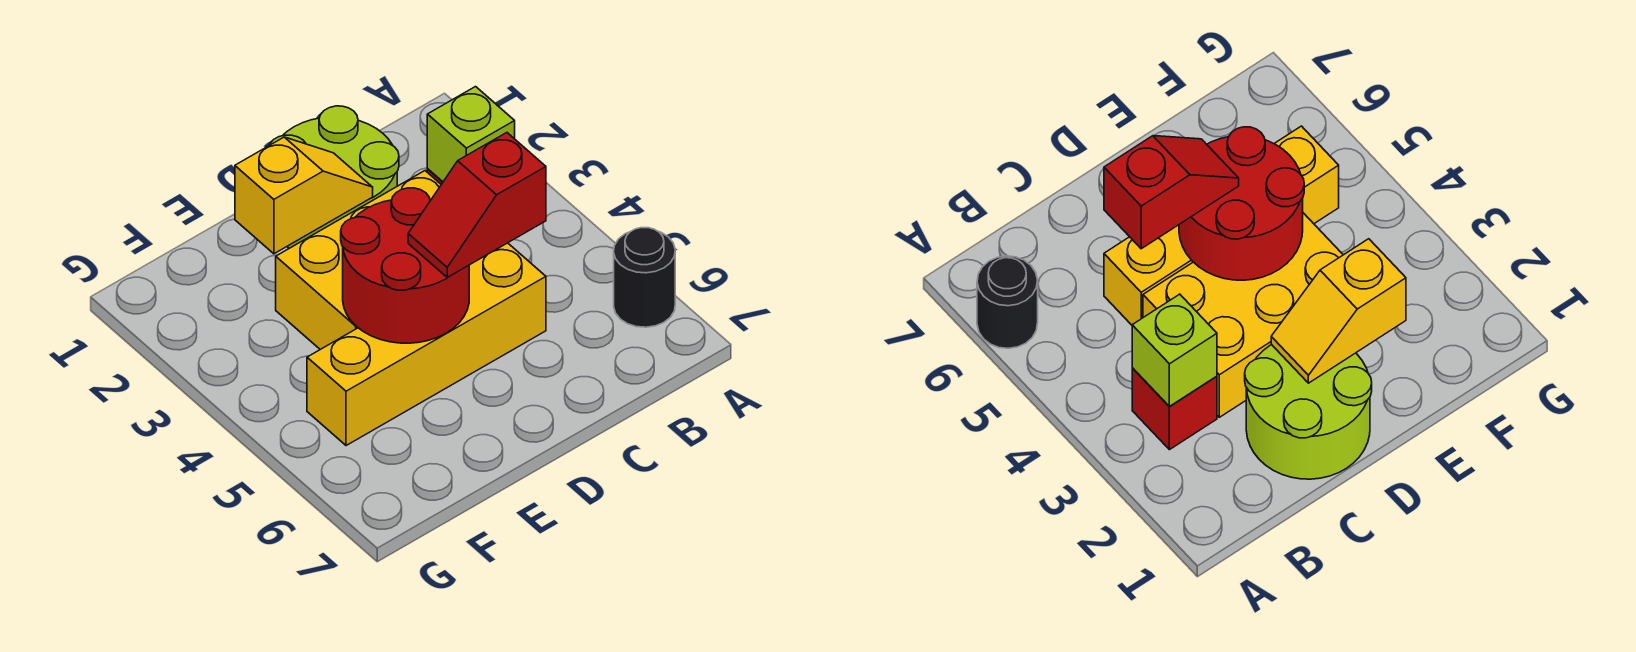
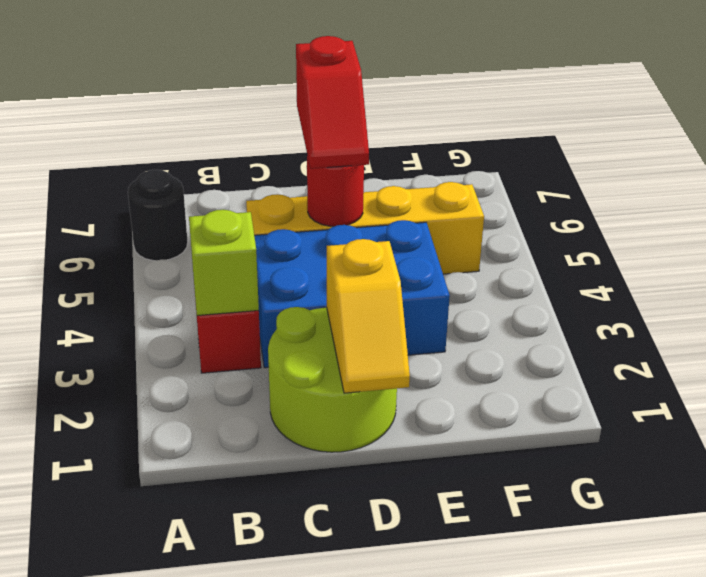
yellow 2x3 brick [276,171,441,349] -> blue 2x3 brick [254,220,450,368]
red 1x2 slope [408,133,546,278] -> red 1x2 slope turned to [296,36,369,169]
yellow 1x2 slope [235,137,373,254] -> yellow 1x2 slope turned to [327,239,410,393]
red 2x2 round brick [341,188,469,343] -> red 1x1 round brick [307,155,364,226]

